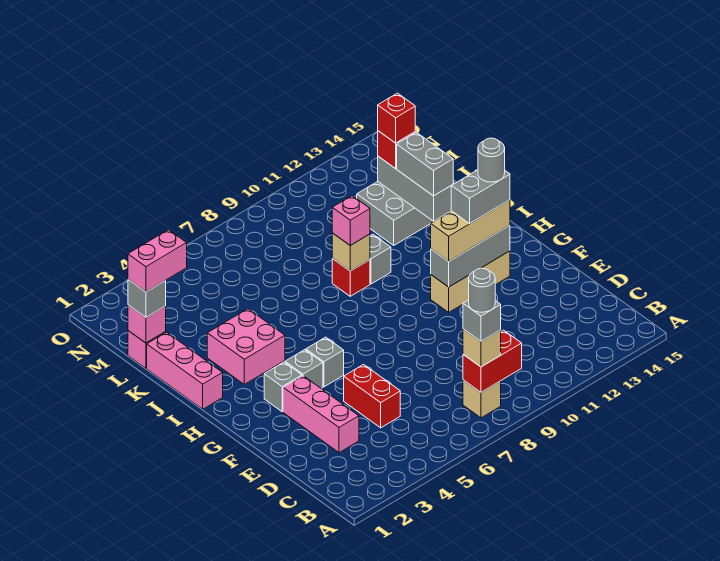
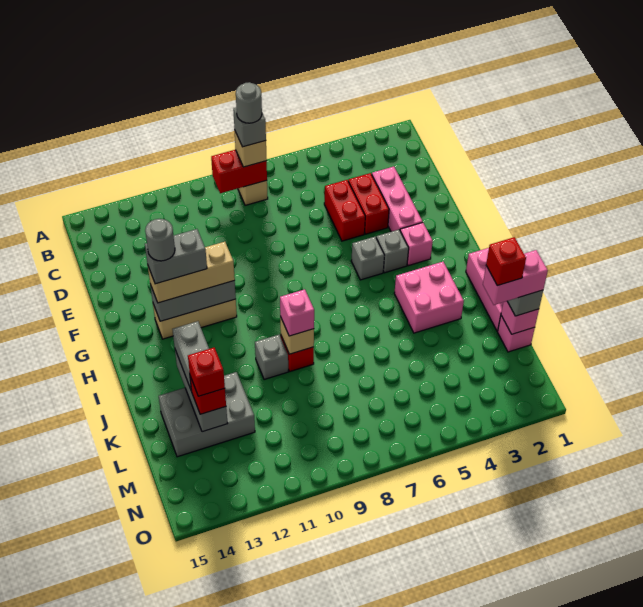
none -> red 1x2 brick [348,173,389,234]
grey 1x1 brick [264,362,302,412] -> pink 1x1 brick [400,223,433,266]
none -> red 1x1 brick [486,237,526,286]

